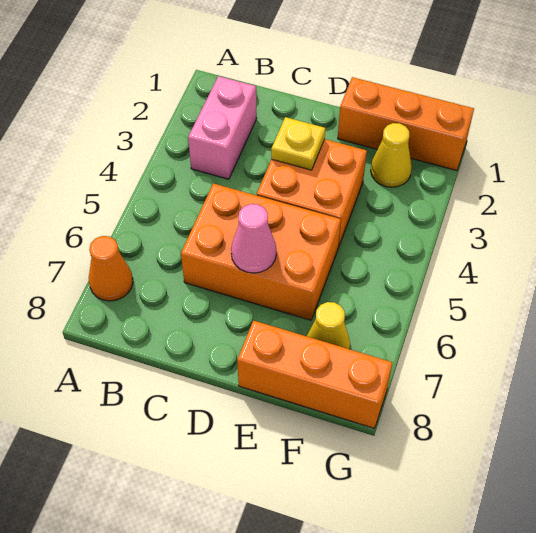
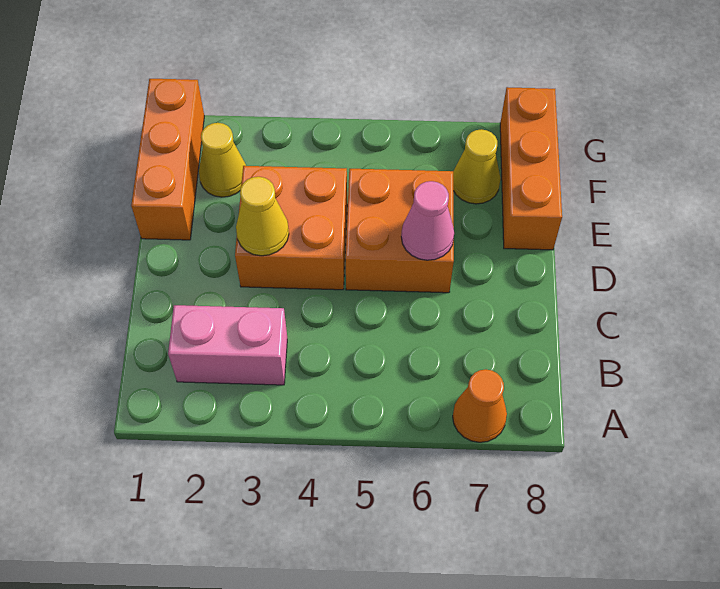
orange 2x3 brick [181,183,341,320] -> orange 2x2 brick [345,169,454,293]
yellow 1x1 plate [271,117,325,170] -> yellow 1x1 cone [236,177,289,256]

